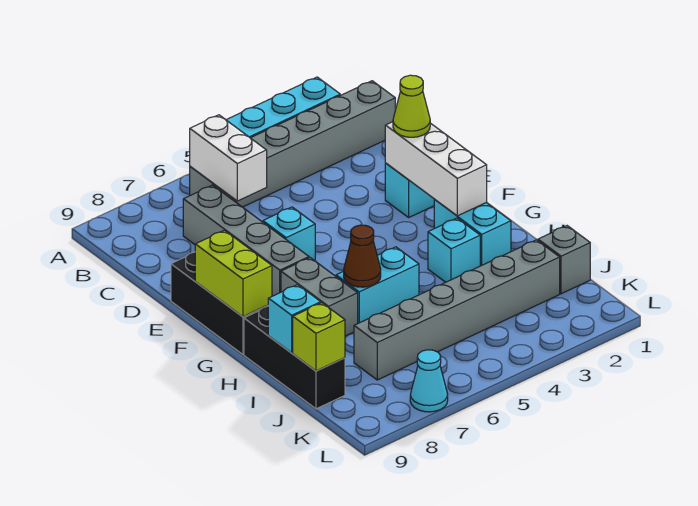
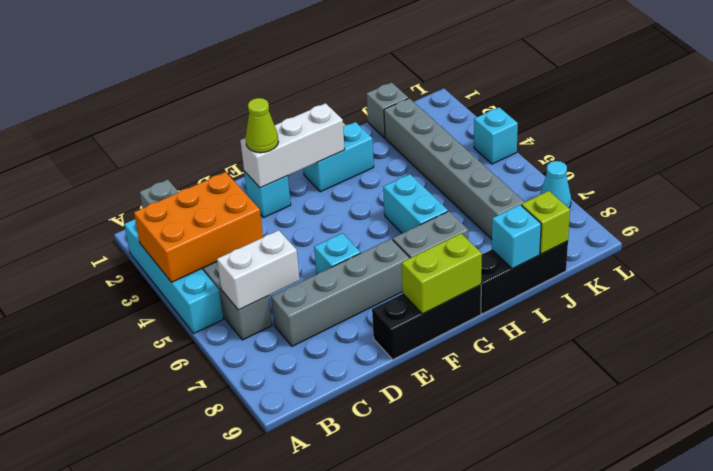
none -> orange 2x3 brick [134,172,263,282]
cyan 1x1 brick [428,218,480,282] -> cyan 1x1 brick moved to [474,107,518,164]
brown 1x1 cone [344,225,381,287] -> none

